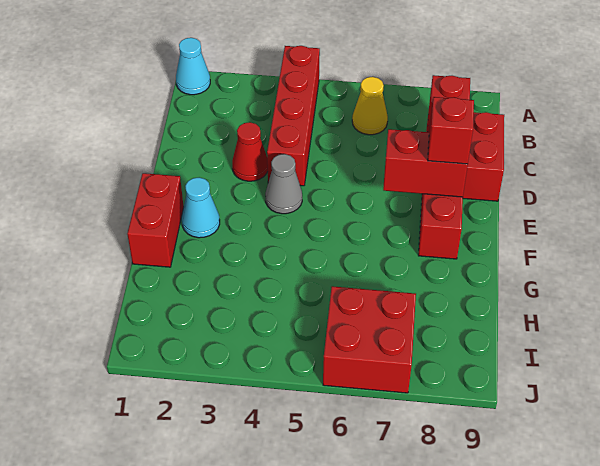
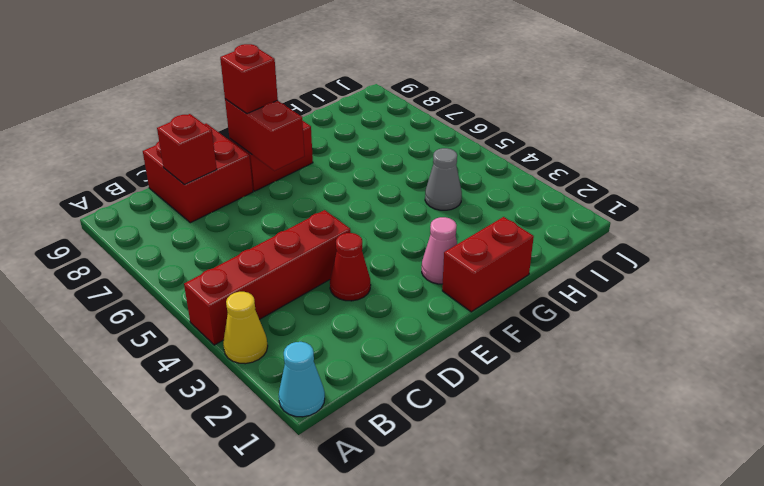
yellow 1x1 cone [352,77,388,135] -> yellow 1x1 cone moved to [223,292,268,364]
grey 1x1 cone [265,154,302,214] -> grey 1x1 cone moved to [425,148,462,210]
cyan 1x1 cone [182,177,220,238] -> pink 1x1 cone [422,217,457,284]
red 2x2 brick [323,286,416,393] -> none

